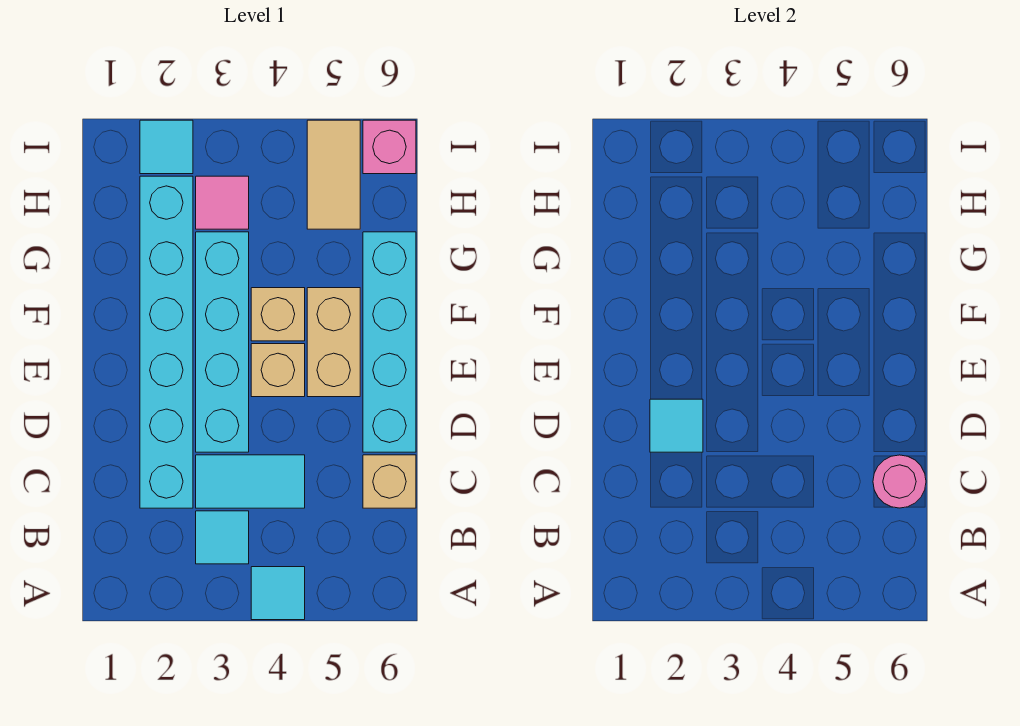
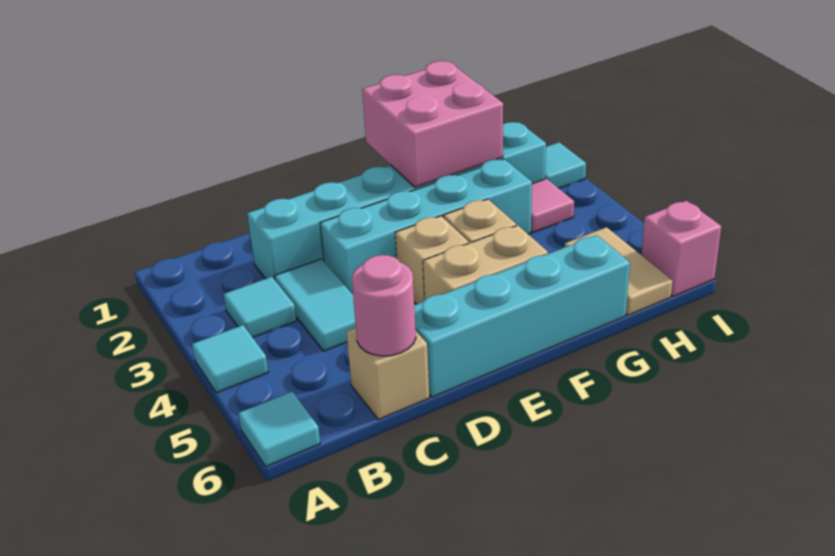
cyan 1x1 tile [650,399,703,452] -> cyan 1x1 tile moved to [238,392,320,467]
none -> pink 2x2 brick [362,61,503,187]
tan 1x2 tile [307,120,360,229] -> tan 1x2 tile turned to [565,227,672,315]

